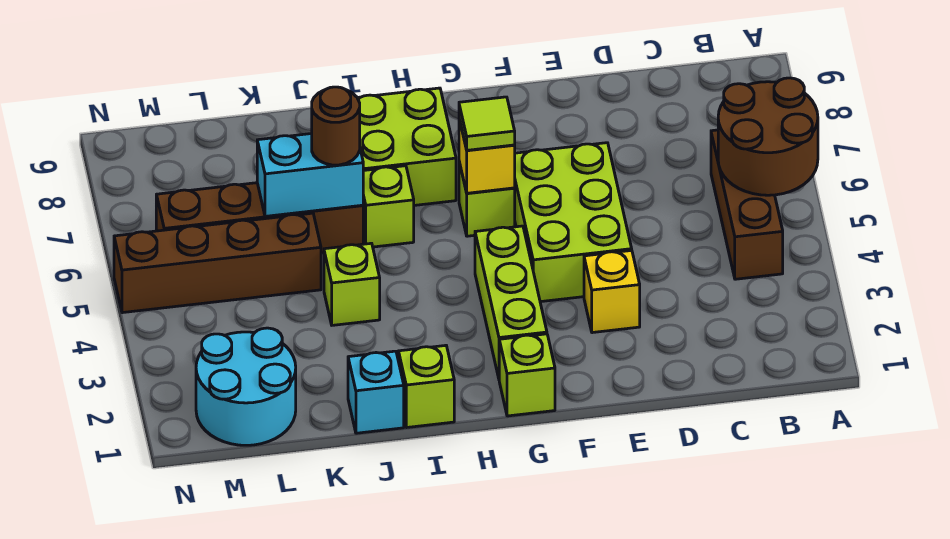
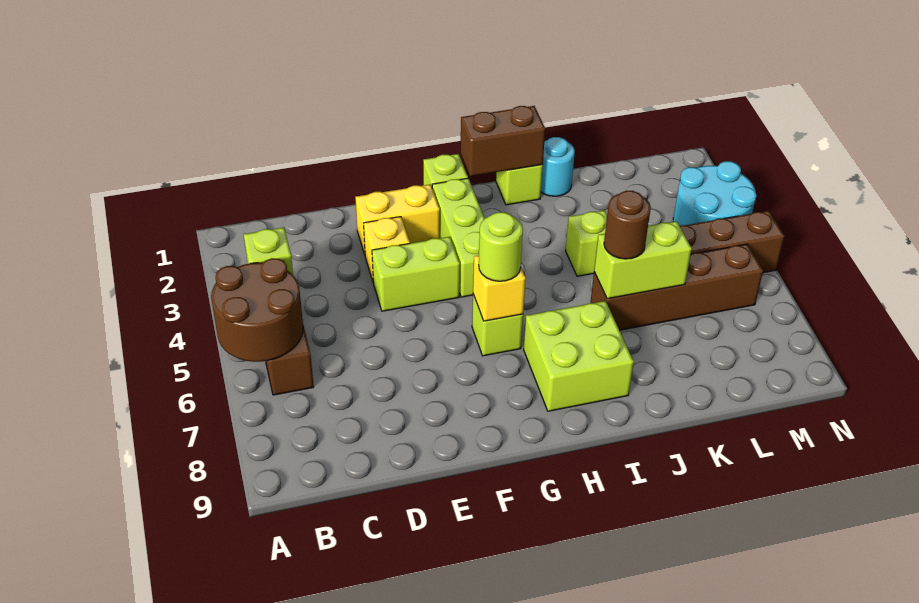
none -> yellow 1x2 brick [355,185,440,255]
lime 2x3 brick [515,143,632,302] -> lime 1x2 brick [372,237,460,311]
lime 1x1 tile [459,97,515,150] -> lime 1x1 round brick [479,212,523,281]
none -> brown 1x2 brick [461,106,545,176]
lime 1x1 brick [363,166,414,247] -> lime 1x1 brick moved to [244,228,293,275]
cyan 1x1 brick [348,351,404,433] -> cyan 1x1 round brick [541,137,575,196]
cyan 1x2 brick [257,134,363,216] -> lime 1x2 brick [594,221,692,299]
cyan 2x2 round brick [196,328,296,445] -> cyan 2x2 round brick moved to [673,161,756,225]

